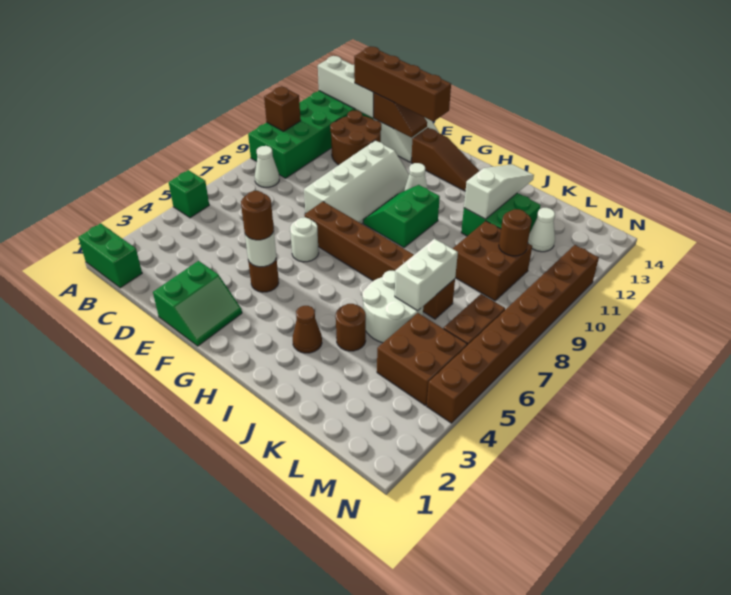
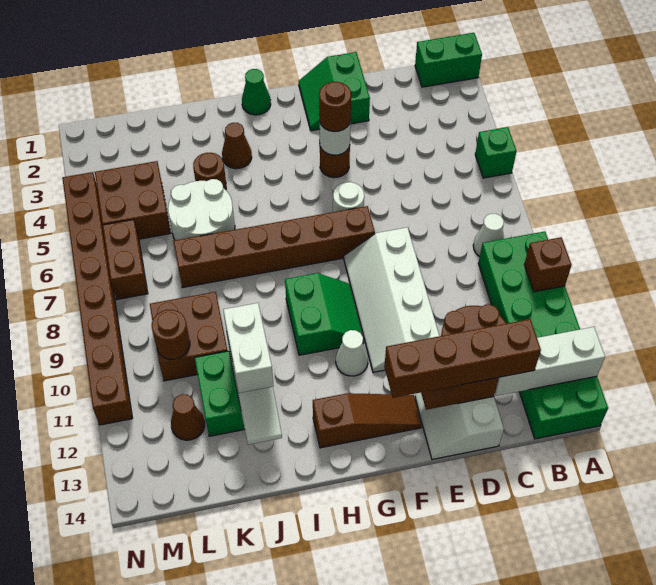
brown 1x3 slope [411,128,479,191] -> brown 1x3 slope turned to [313,393,422,448]
none -> green 1x1 cone [242,69,271,115]
white 1x2 brick [395,239,458,311] -> white 1x2 brick moved to [223,303,274,393]
white 1x1 cone [528,208,555,252] -> brown 1x1 cone [171,394,205,440]

